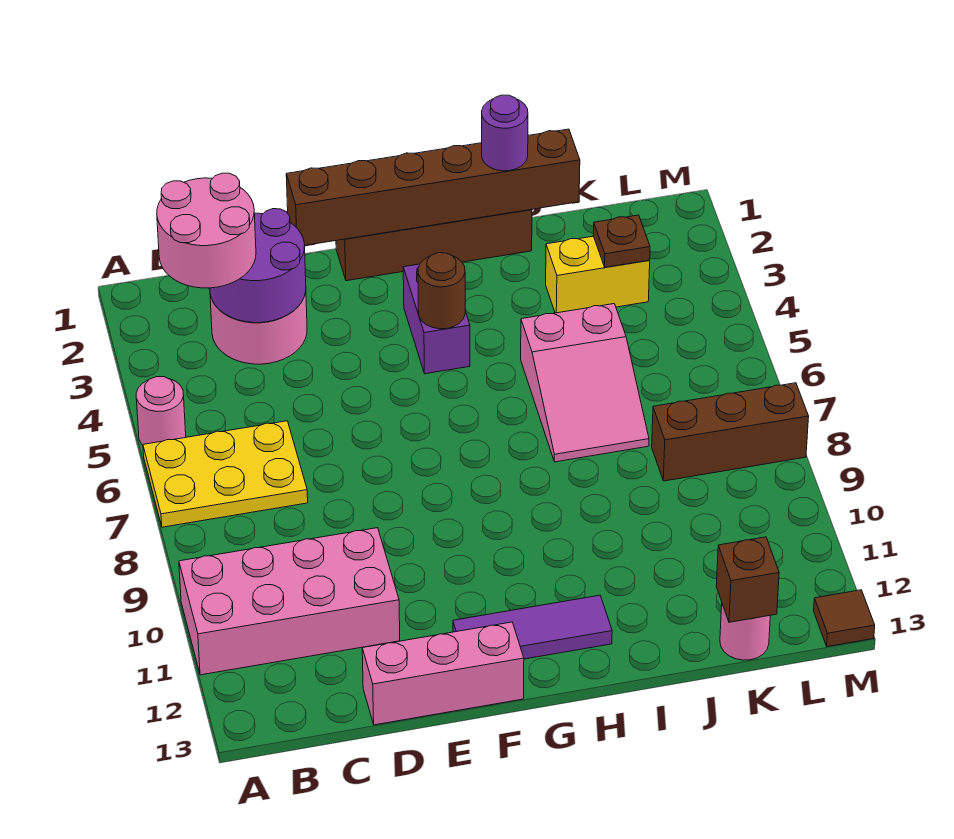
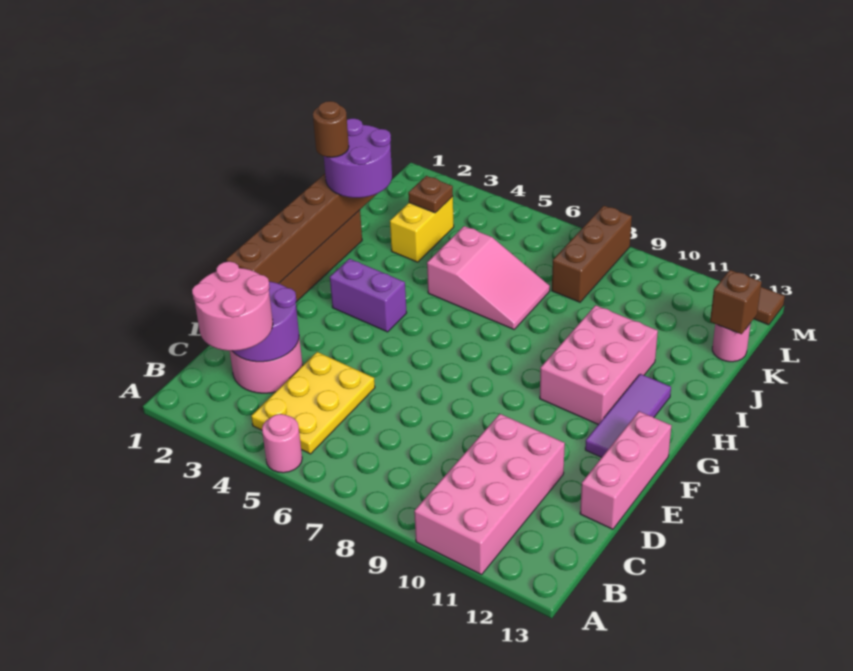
yellow 2x3 plate [143,421,308,527] -> yellow 2x3 plate moved to [251,352,375,454]
brown 1x1 round brick [418,253,465,329] -> brown 1x1 round brick moved to [313,101,349,157]
none -> pink 2x3 brick [540,305,658,424]
purple 1x1 round brick [482,95,528,171] -> purple 2x2 round brick [324,118,392,198]

